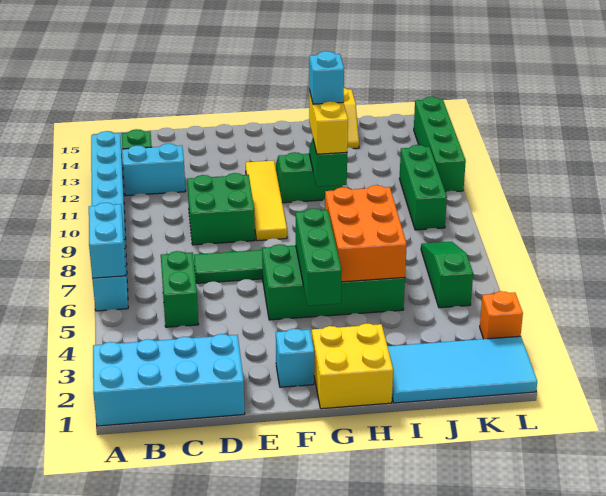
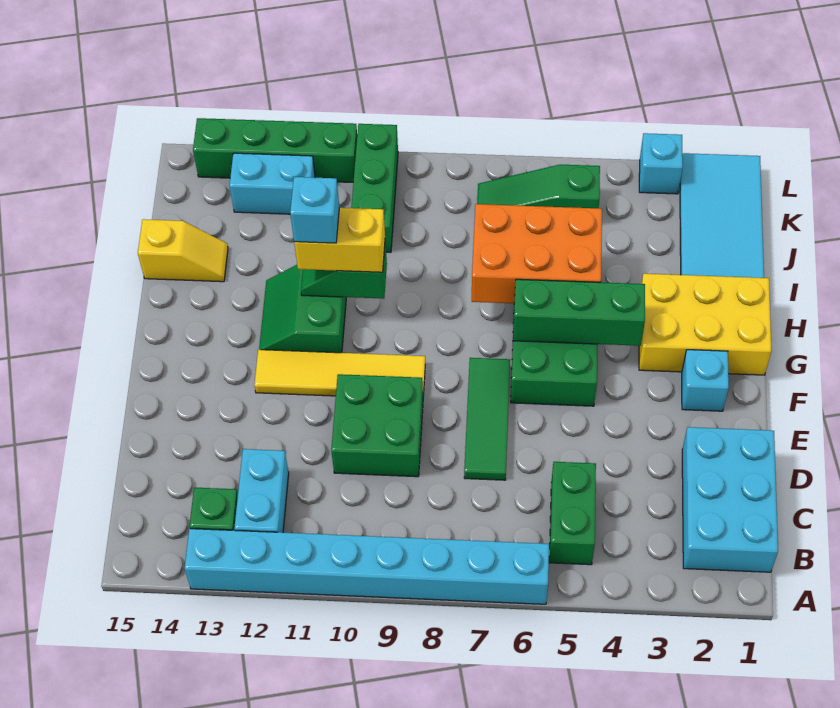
cyan 2x4 brick [93,334,245,426] -> cyan 2x3 brick [682,427,778,572]
cyan 1x2 brick [89,203,126,278] -> cyan 1x2 brick moved to [229,153,315,214]
green 1x2 brick [161,251,199,327] -> green 1x2 brick turned to [549,462,596,565]
yellow 2x2 brick [312,323,393,409] -> yellow 2x3 brick [639,274,771,375]
green 1x3 brick [400,145,447,230] -> green 1x3 brick turned to [351,124,398,253]
orange 1x1 brick [480,291,523,339] -> cyan 1x1 brick [639,133,683,194]

